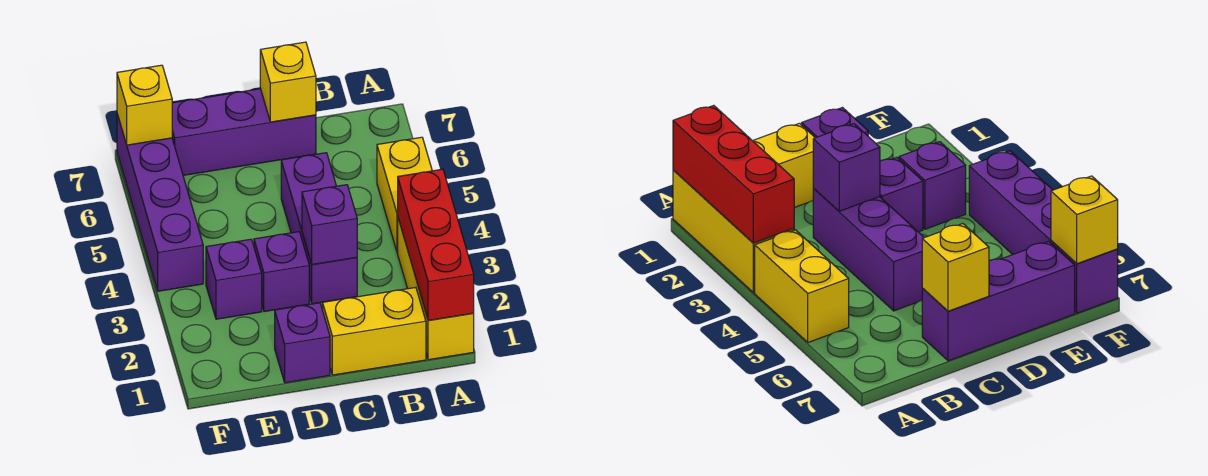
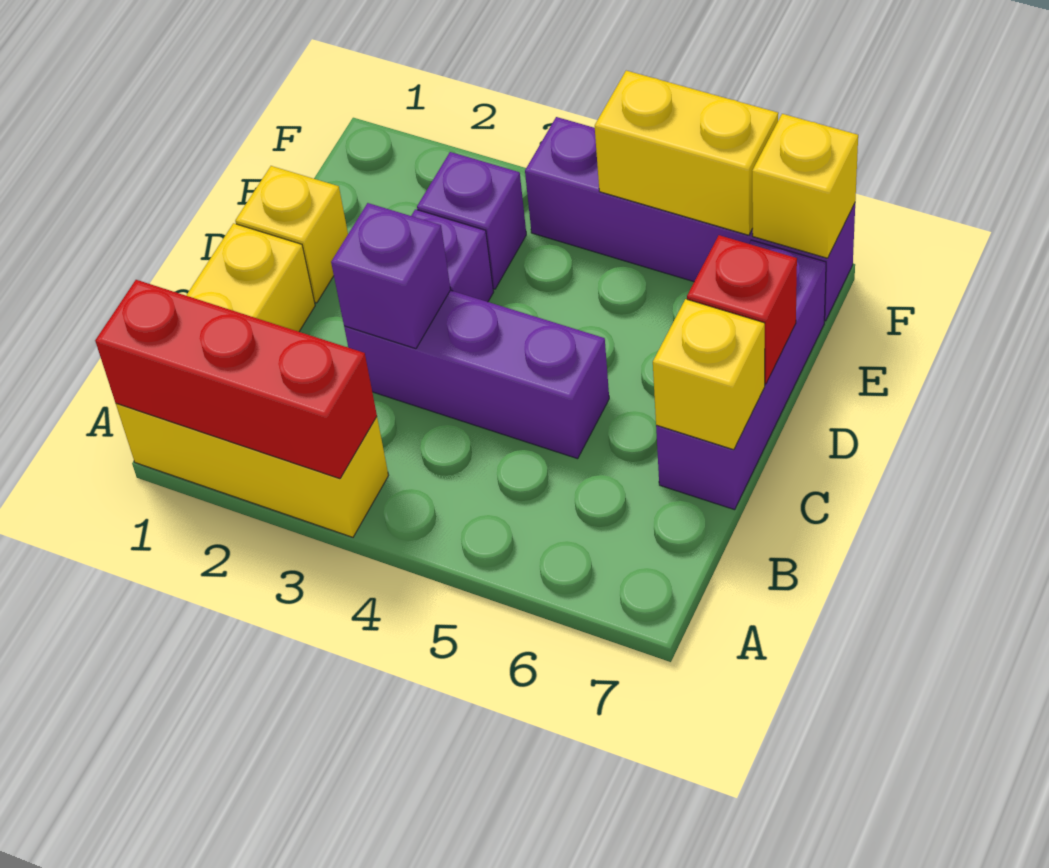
yellow 1x2 brick [377,137,432,253] -> yellow 1x2 brick moved to [595,71,778,235]
purple 1x1 brick [275,303,330,383] -> yellow 1x1 brick [235,166,348,303]
none -> red 1x1 brick [687,235,797,384]

